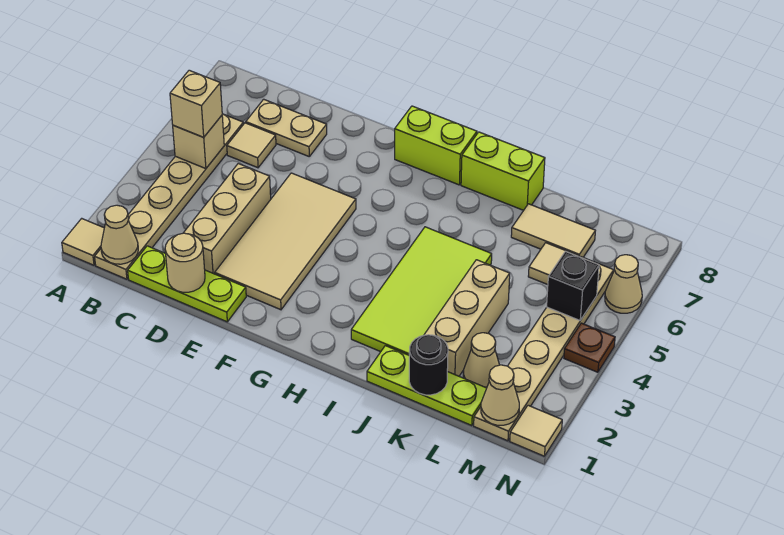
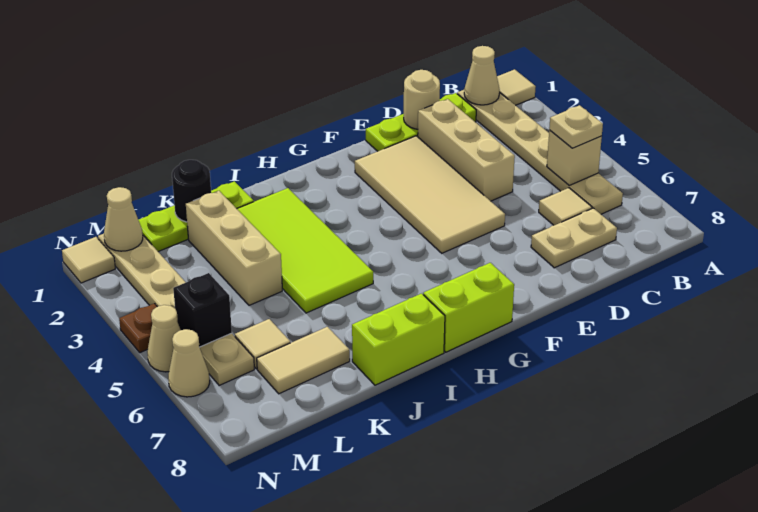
tan 1x1 brick [170,70,222,137] -> tan 1x1 plate [549,105,603,148]
tan 1x1 cone [463,333,499,388] -> tan 1x1 cone moved to [147,305,180,372]

